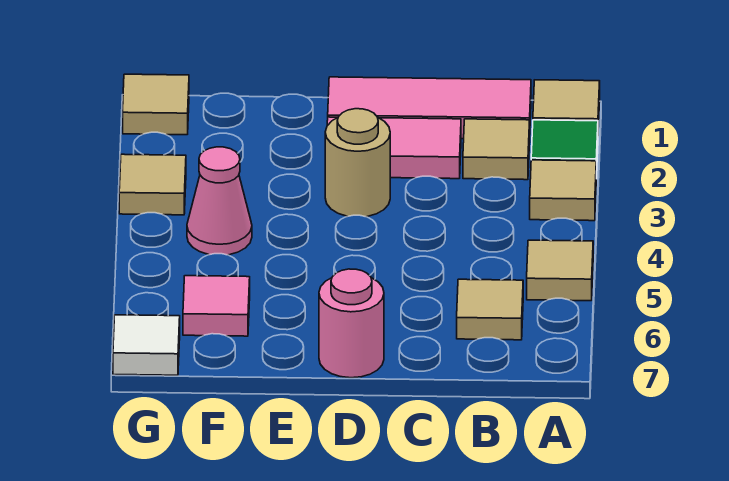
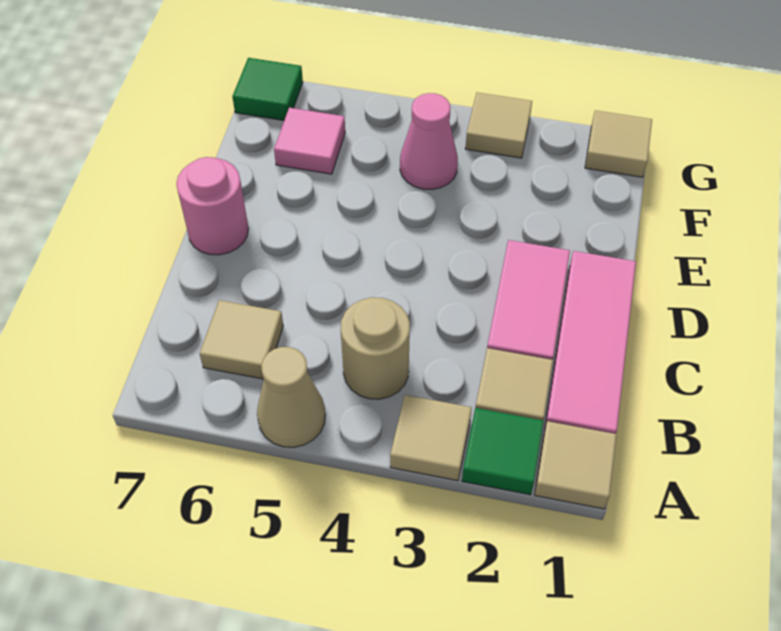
tan 1x1 tile [527,240,593,301] -> tan 1x1 cone [257,347,326,447]
tan 1x1 round brick [325,109,390,217] -> tan 1x1 round brick moved to [341,297,410,399]
white 1x1 tile [113,315,180,375] -> green 1x1 tile [232,58,303,120]

